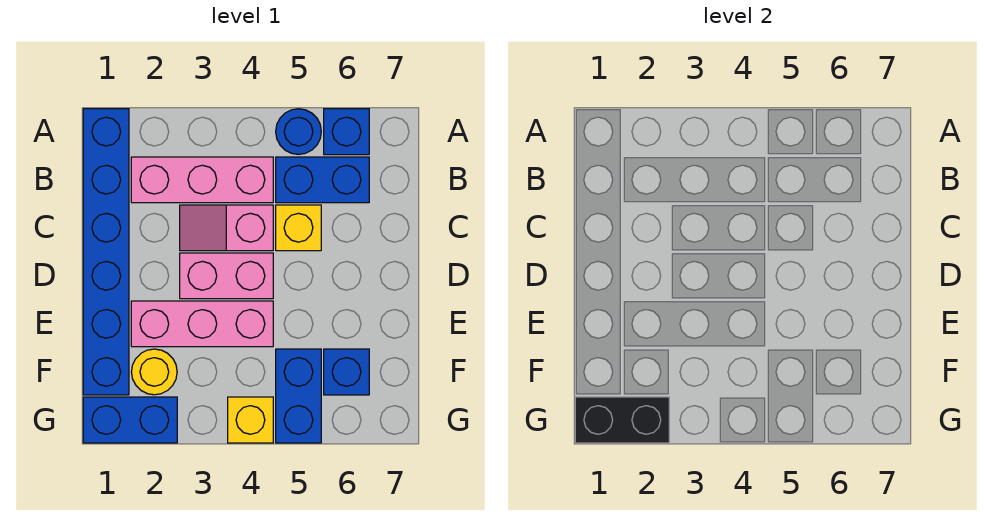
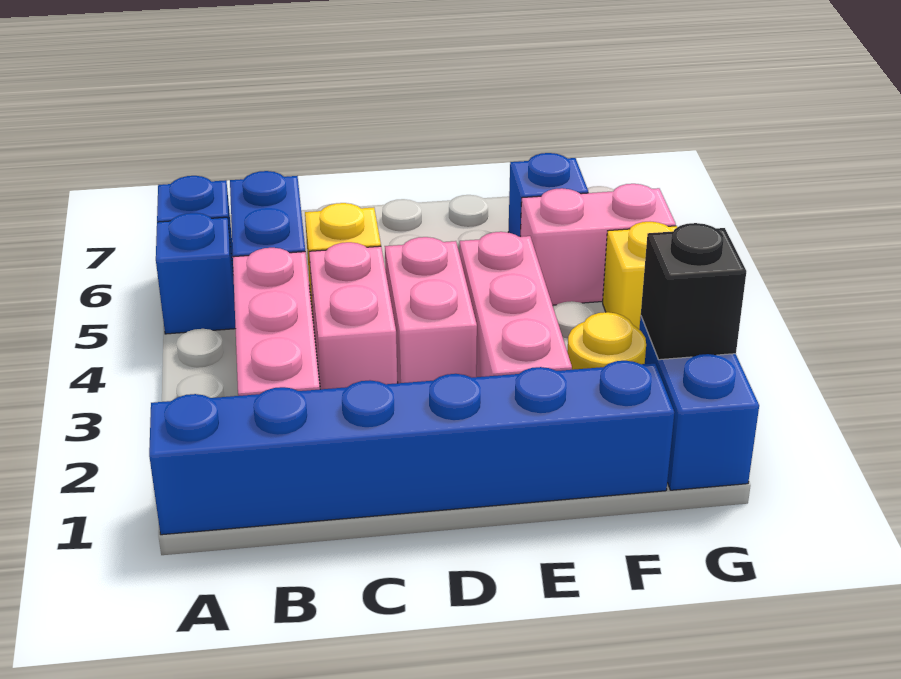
blue 1x1 round brick [276,109,321,154] -> blue 1x1 brick [156,213,235,334]
pink 1x2 slope [180,205,273,251] -> pink 1x2 brick [309,242,397,389]
blue 1x2 brick [276,349,321,443] -> pink 1x2 brick [520,184,676,305]
black 1x2 brick [575,397,669,443] -> black 1x1 brick [641,223,746,360]

